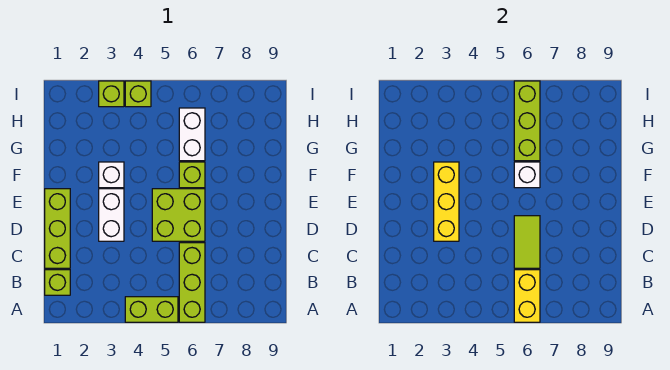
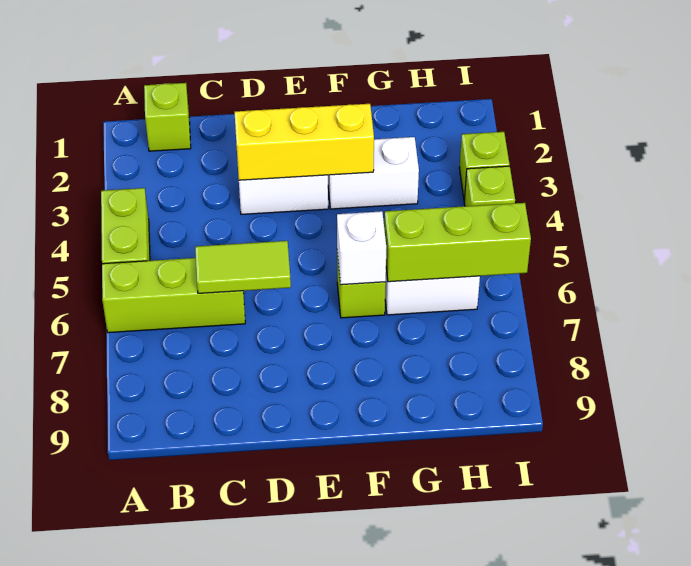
yellow 1x2 brick [514,270,540,322] -> none
lime 1x3 brick [45,189,70,268] -> none
lime 2x2 brick [152,189,205,241] -> none
white 1x1 brick [99,162,124,188] -> white 1x2 brick [328,137,419,209]

